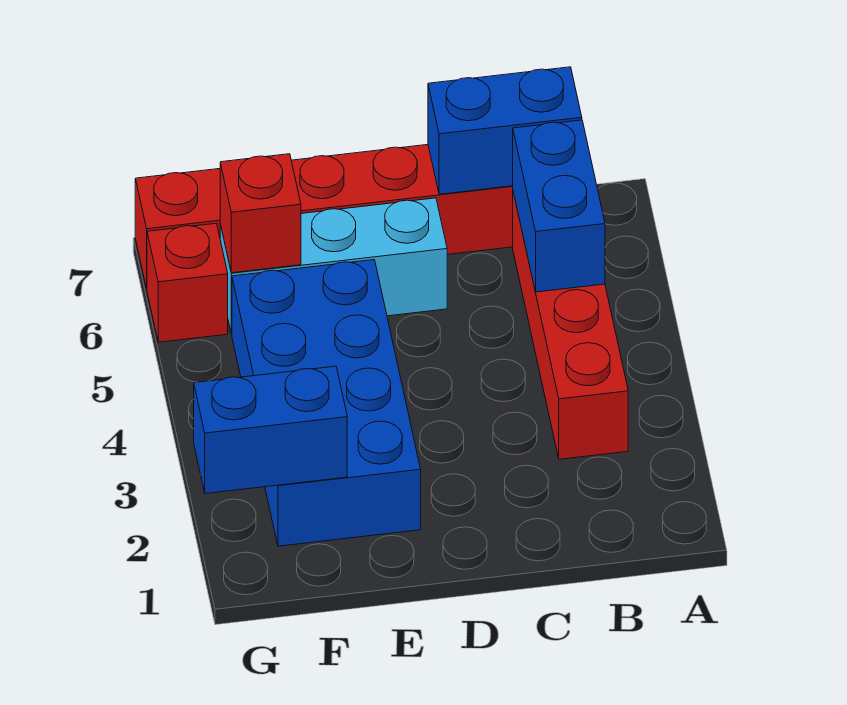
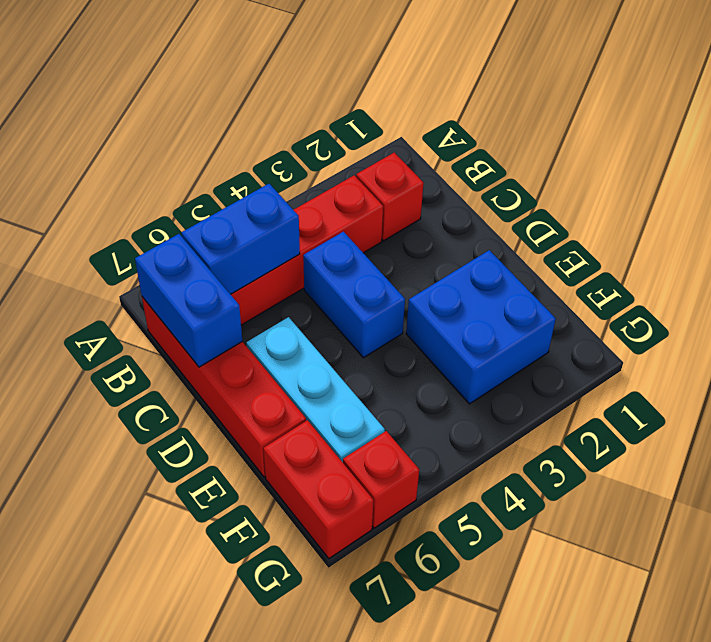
blue 2x4 brick [232,260,421,546] -> blue 2x2 brick [406,250,556,404]
blue 1x2 brick [194,366,347,494] -> blue 1x2 brick moved to [303,232,405,358]
red 1x1 brick [220,154,301,273] -> red 1x1 brick moved to [356,152,423,241]

